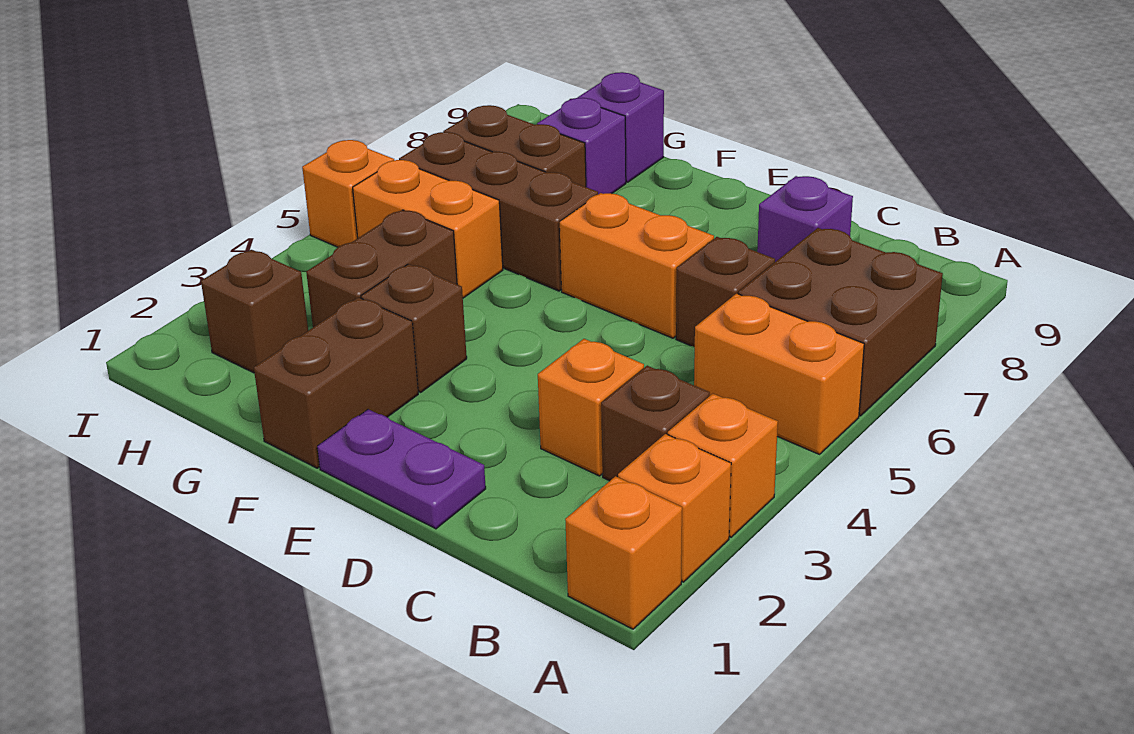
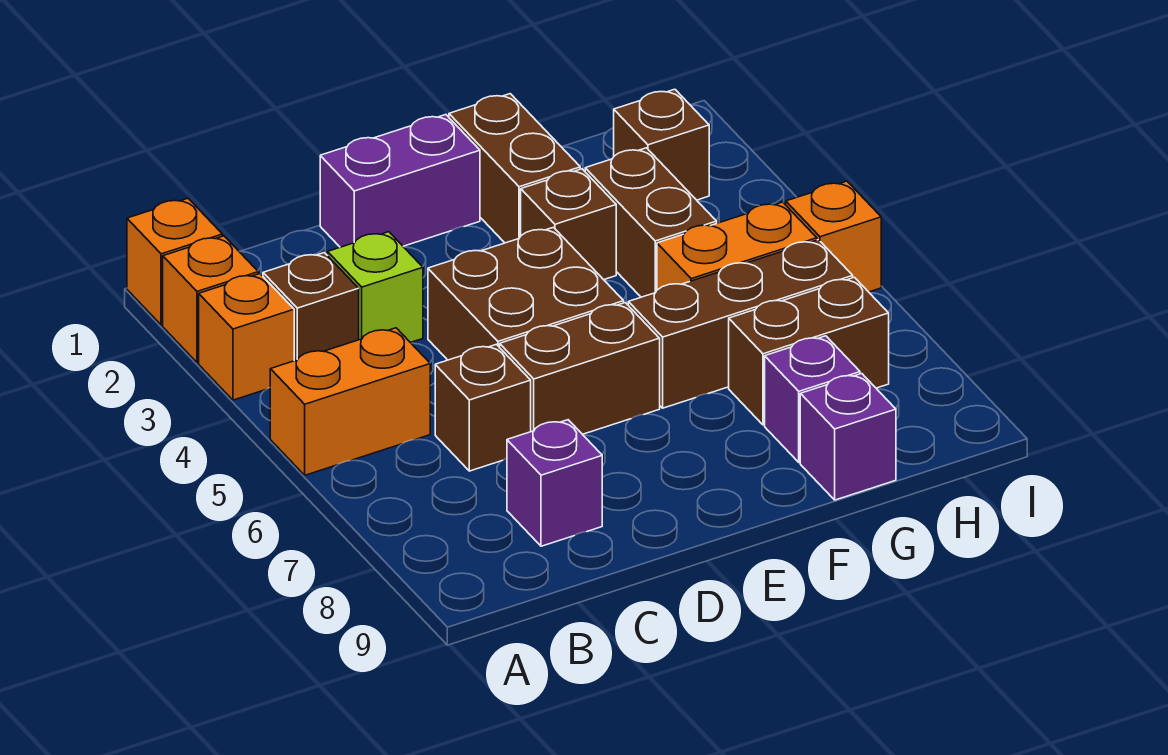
brown 2x2 brick [738,228,943,416] -> brown 2x2 brick moved to [428,227,624,360]
orange 1x1 brick [538,339,644,476] -> lime 1x1 brick [328,232,423,343]
purple 1x2 plate [317,409,486,529] -> purple 1x2 brick [320,115,480,247]
orange 1x2 brick [560,193,714,338] -> brown 1x2 brick [500,303,660,434]

